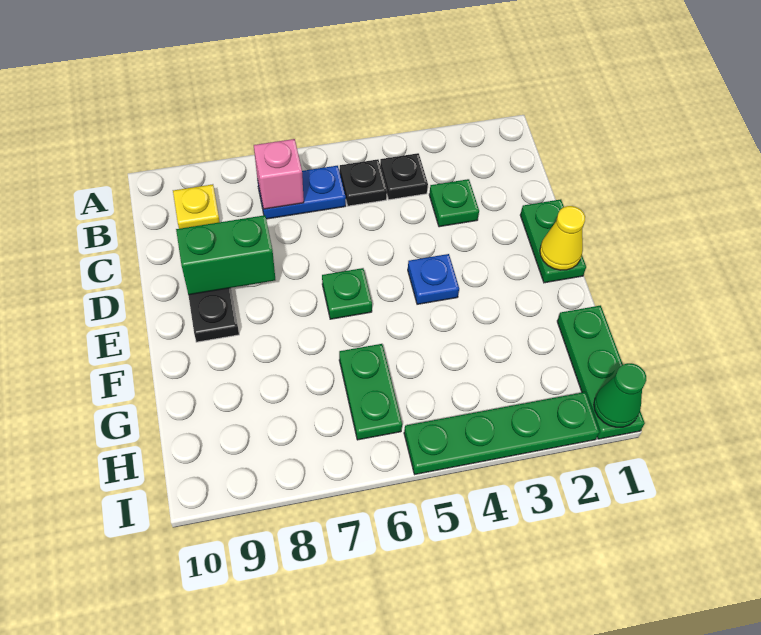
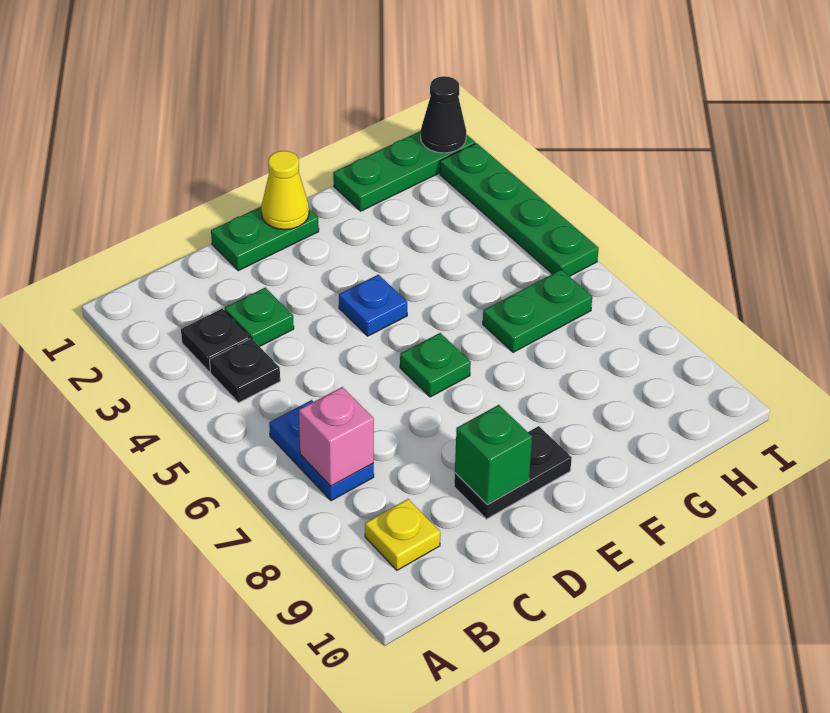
black 1x1 plate [340,159,387,206] -> black 1x1 plate moved to [181,309,250,372]
green 1x2 brick [176,215,275,295] -> green 1x1 brick [455,405,532,504]
green 1x1 cone [594,363,646,427] -> black 1x1 cone [421,76,466,153]

